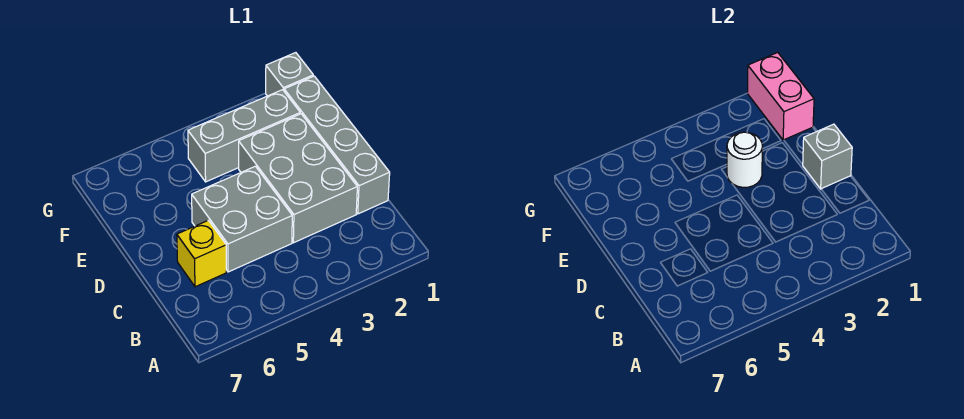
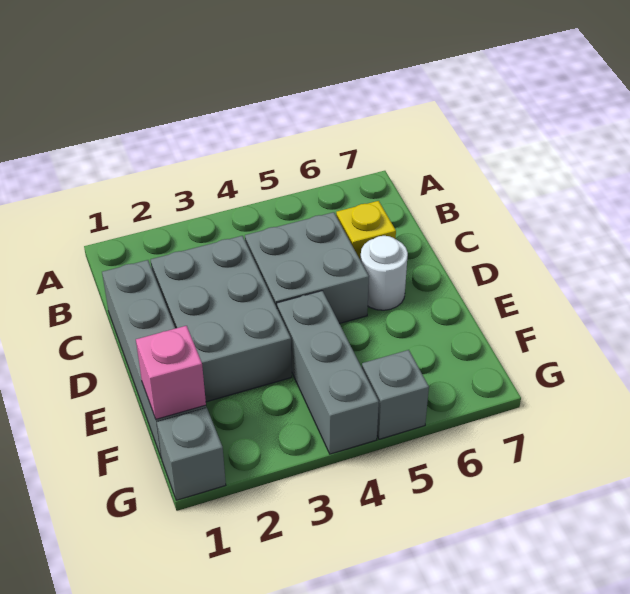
grey 1x1 brick [802,124,852,189] -> grey 1x1 brick moved to [362,350,429,439]
white 1x1 round brick [727,132,762,187] -> white 1x1 round brick moved to [360,236,408,310]
pink 1x2 brick [748,53,814,140] -> pink 1x1 brick [136,326,206,419]
grey 1x3 brick [188,90,300,182] -> grey 1x3 brick turned to [277,291,379,454]

